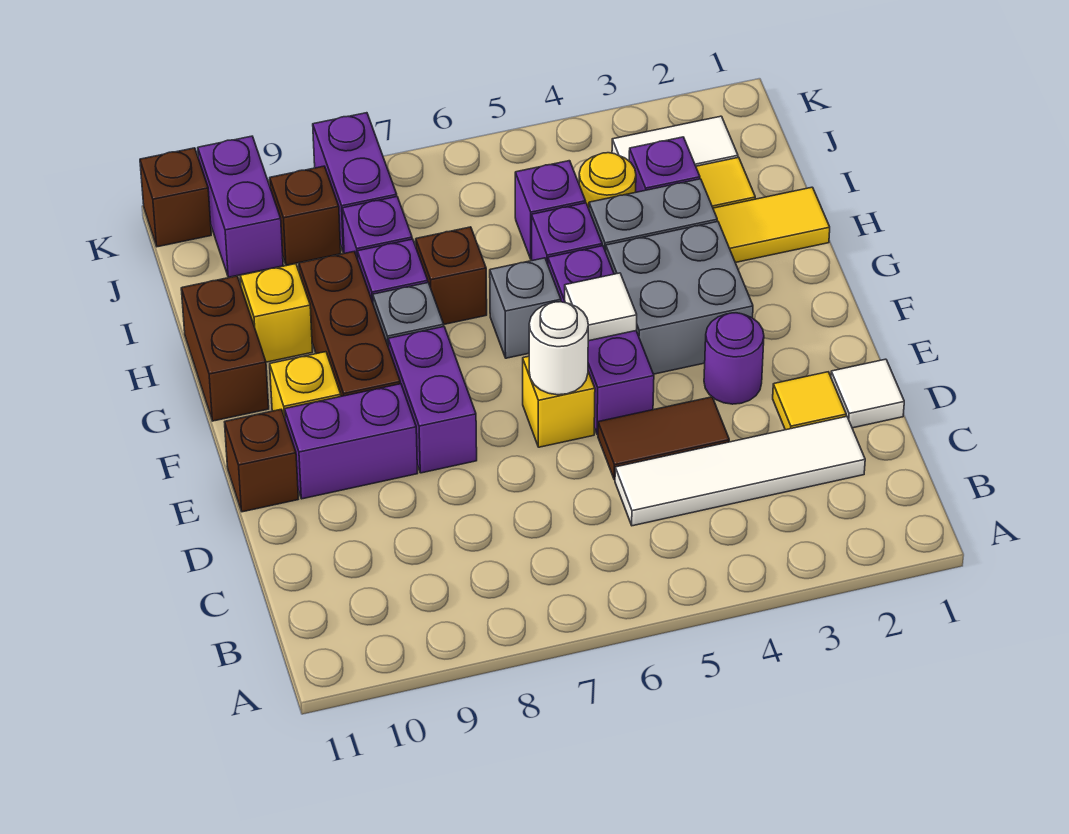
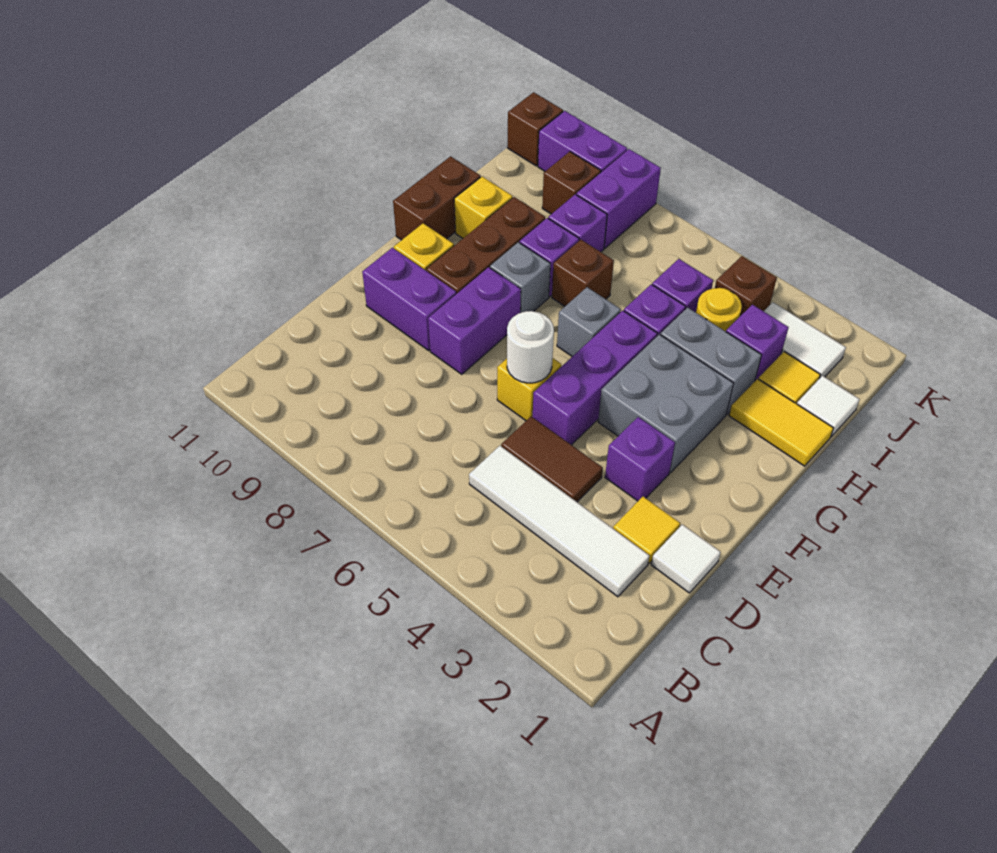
purple 1x1 round brick [704,313,764,404] -> purple 1x1 brick [605,417,675,501]
brown 1x1 brick [225,409,298,512] -> brown 1x1 brick moved to [715,256,777,316]
white 1x1 tile [565,273,637,341] -> white 1x1 tile moved to [797,376,860,437]
purple 1x2 brick [198,136,283,277] -> purple 1x2 brick turned to [538,111,627,172]

